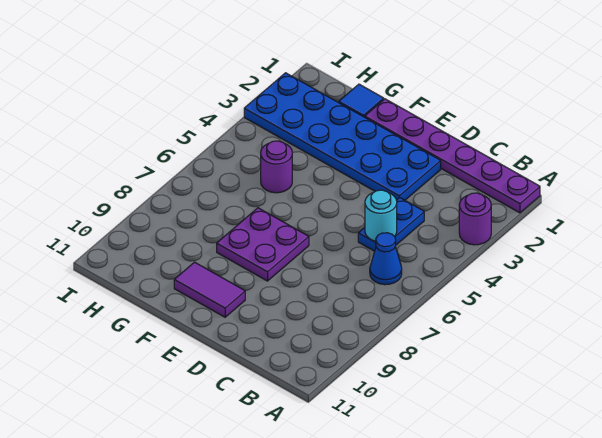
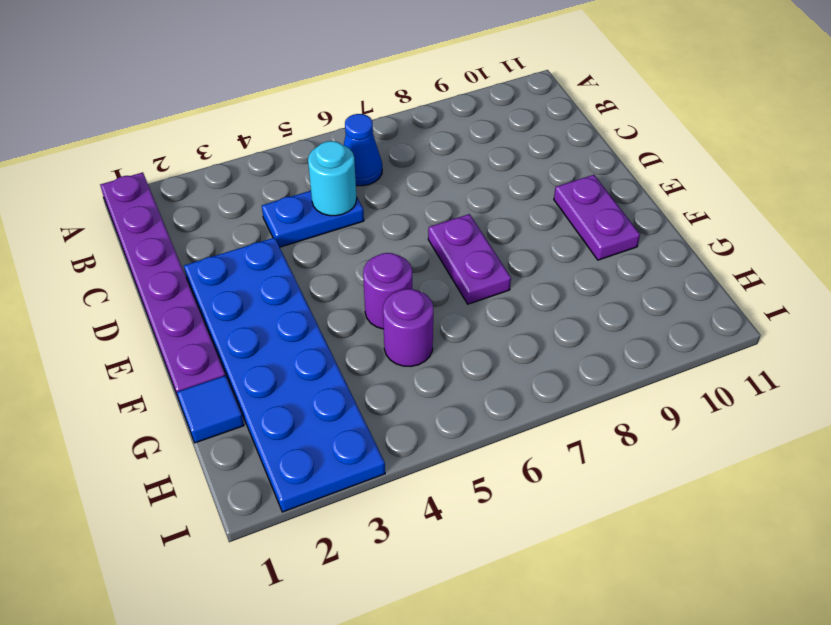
purple 1x1 round brick [459,193,491,245] -> purple 1x1 round brick moved to [363,253,412,329]
purple 2x2 plate [217,208,309,281] -> purple 1x2 plate [428,214,511,304]
purple 1x2 tile [174,262,245,317] -> purple 1x2 plate [554,175,640,260]

